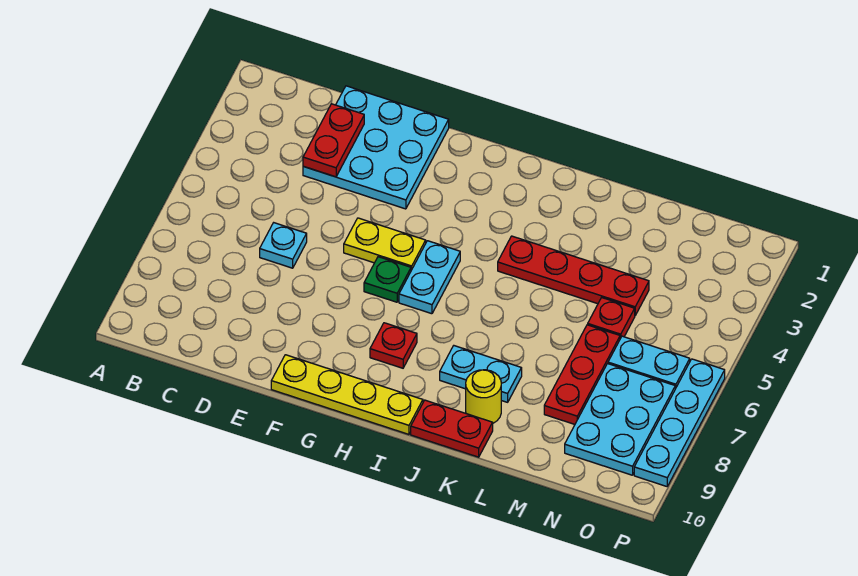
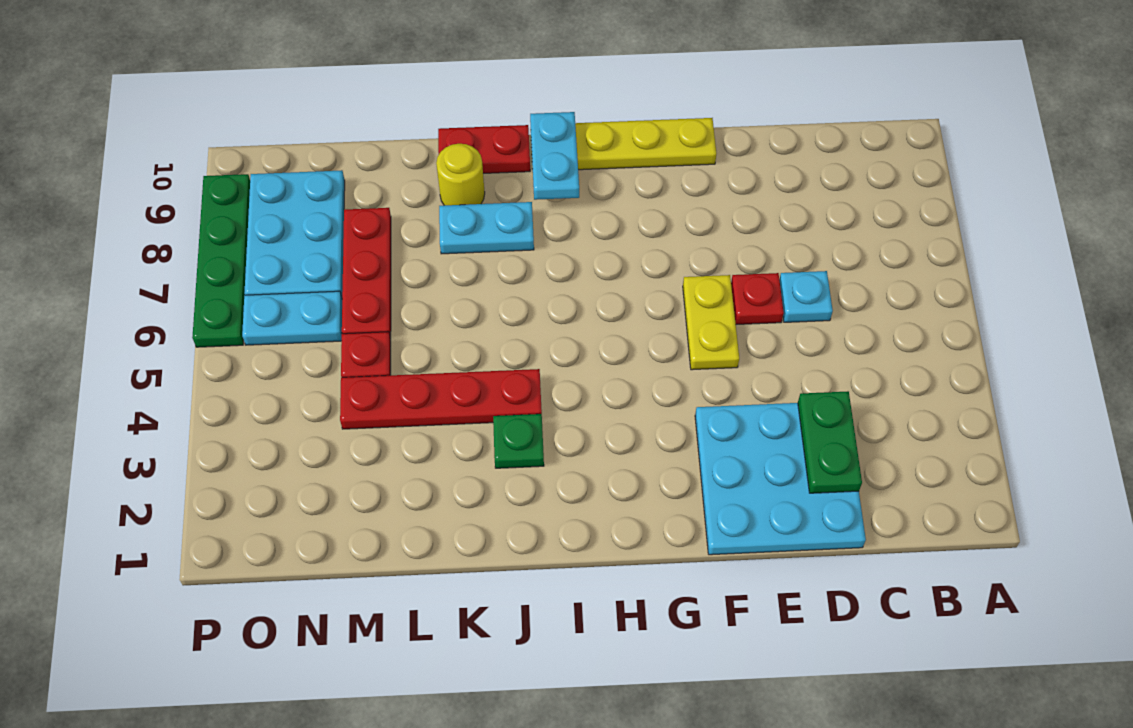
red 1x2 plate [303,104,364,177] -> green 1x2 plate [798,391,862,493]
yellow 1x2 plate [344,218,426,270] -> yellow 1x2 plate turned to [683,275,739,370]
green 1x1 plate [364,257,411,302] -> green 1x1 plate moved to [493,414,544,468]
cyan 1x2 plate [399,241,460,314] -> cyan 1x2 plate moved to [530,112,579,200]
red 1x1 plate [370,323,417,368] -> red 1x1 plate moved to [731,273,784,324]
cyan 1x4 plate [634,359,725,486] -> green 1x4 plate [192,174,250,347]

